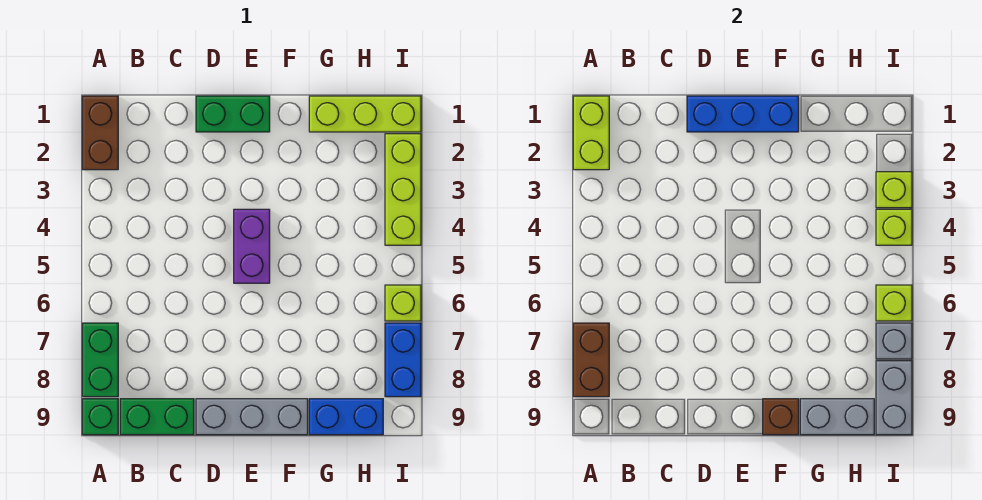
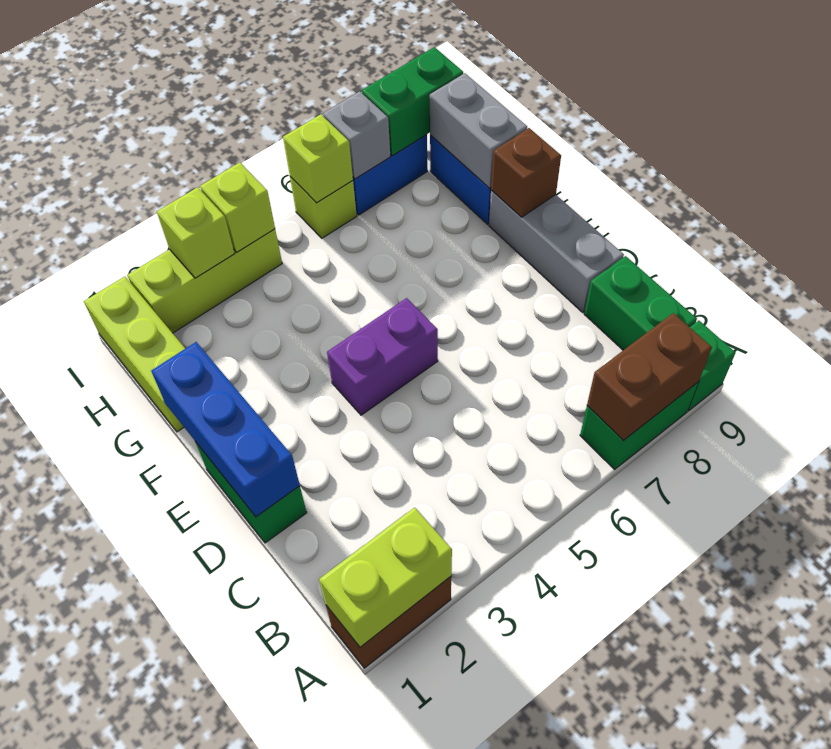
grey 1x2 brick [876,361,912,435] -> green 1x2 brick [362,47,463,156]

